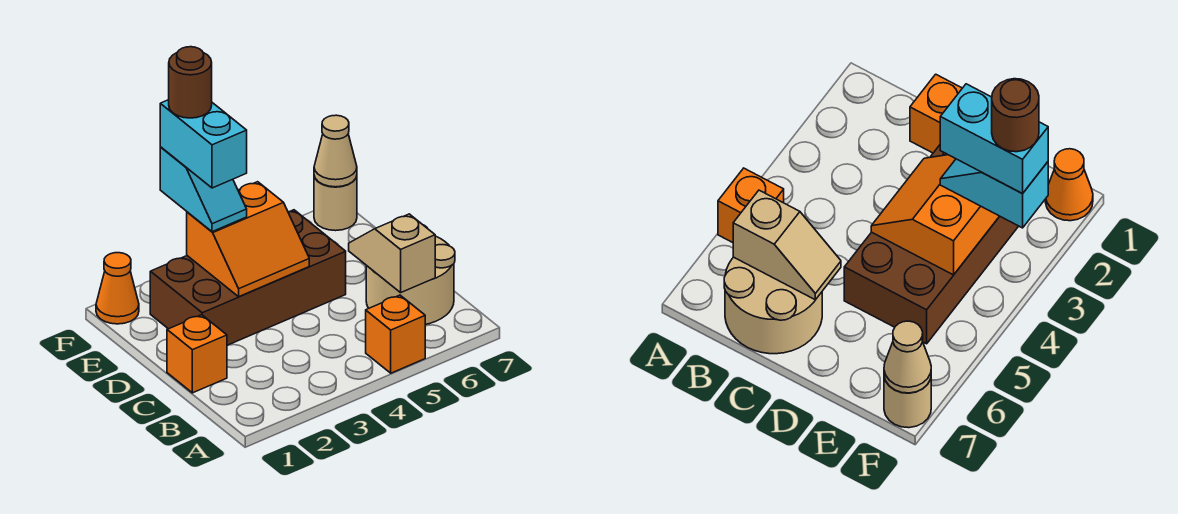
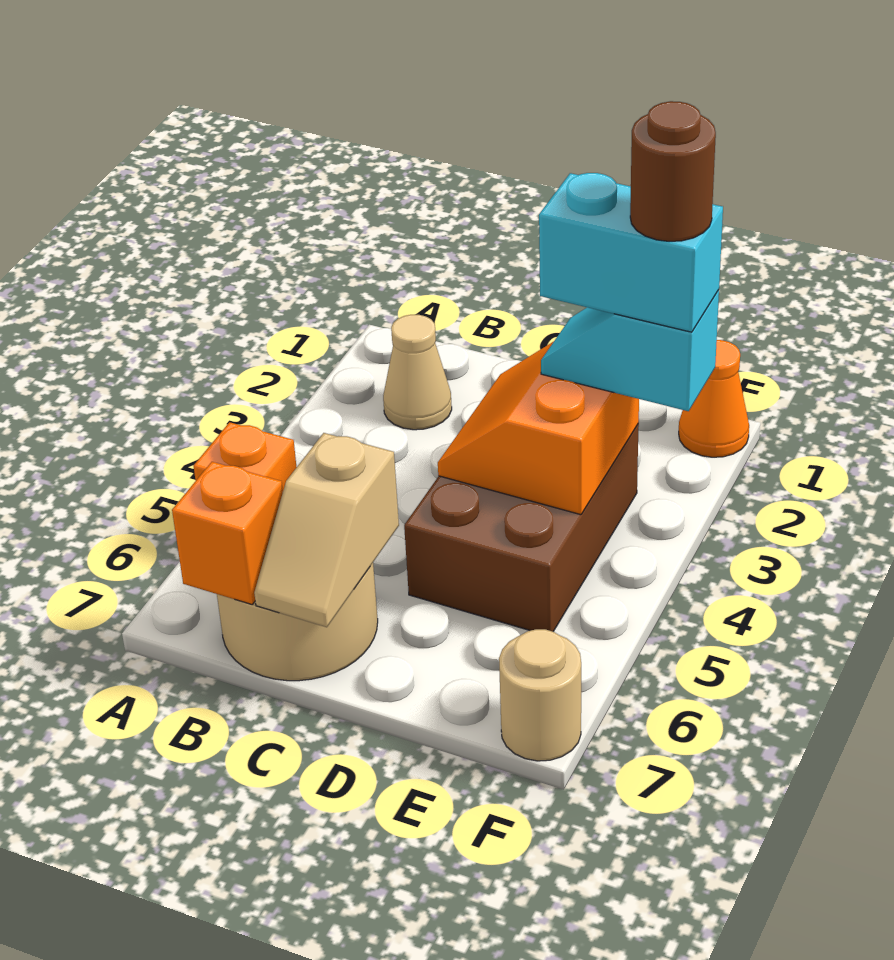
tan 1x2 slope [349,214,435,293] -> tan 1x2 slope turned to [254,433,399,627]
orange 1x1 brick [167,315,227,393] -> orange 1x1 brick moved to [172,462,283,604]
brown 2x4 brick [150,210,346,345] -> brown 2x3 brick [404,424,639,631]
tan 1x1 cone [314,115,357,187] -> tan 1x1 cone moved to [383,315,452,430]

